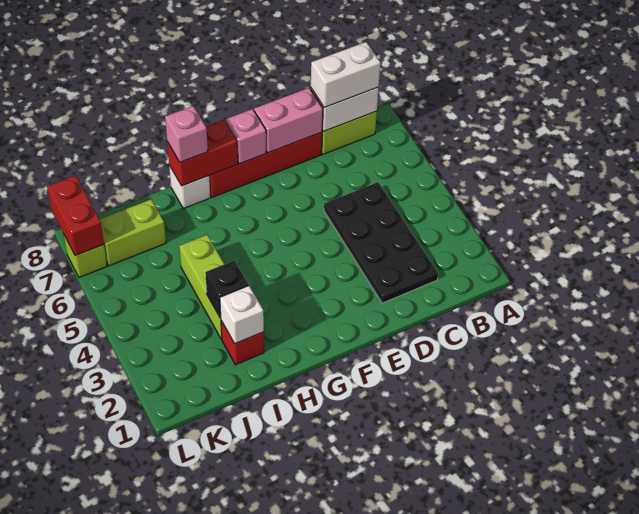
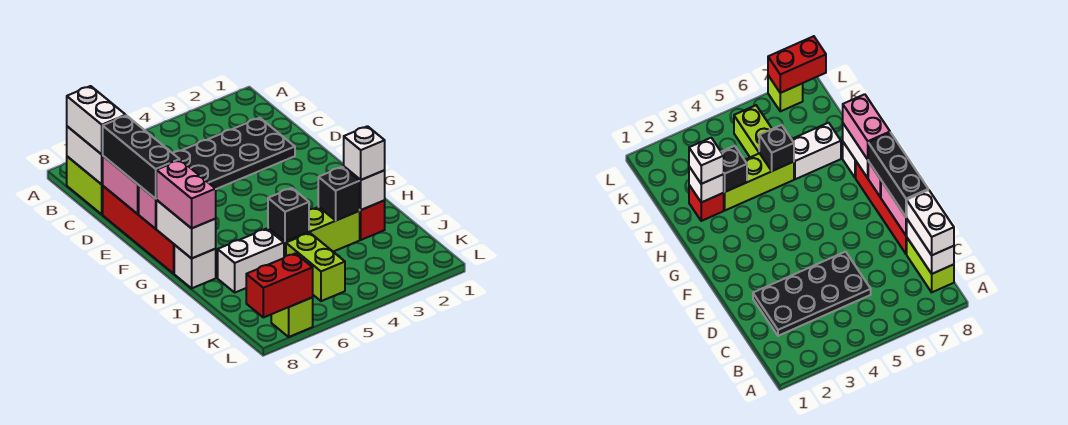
none -> black 1x3 brick [102,116,180,199]
red 1x2 brick [167,120,238,186] -> white 1x2 brick [156,200,216,258]
pink 1x1 brick [165,106,208,162] -> pink 1x2 brick [156,160,216,228]
none -> white 1x1 brick [344,126,385,180]
none -> black 1x1 brick [268,188,309,242]
none -> white 1x2 brick [218,229,284,293]
lime 1x2 brick [100,199,166,266] -> lime 1x2 brick moved to [286,233,345,301]

